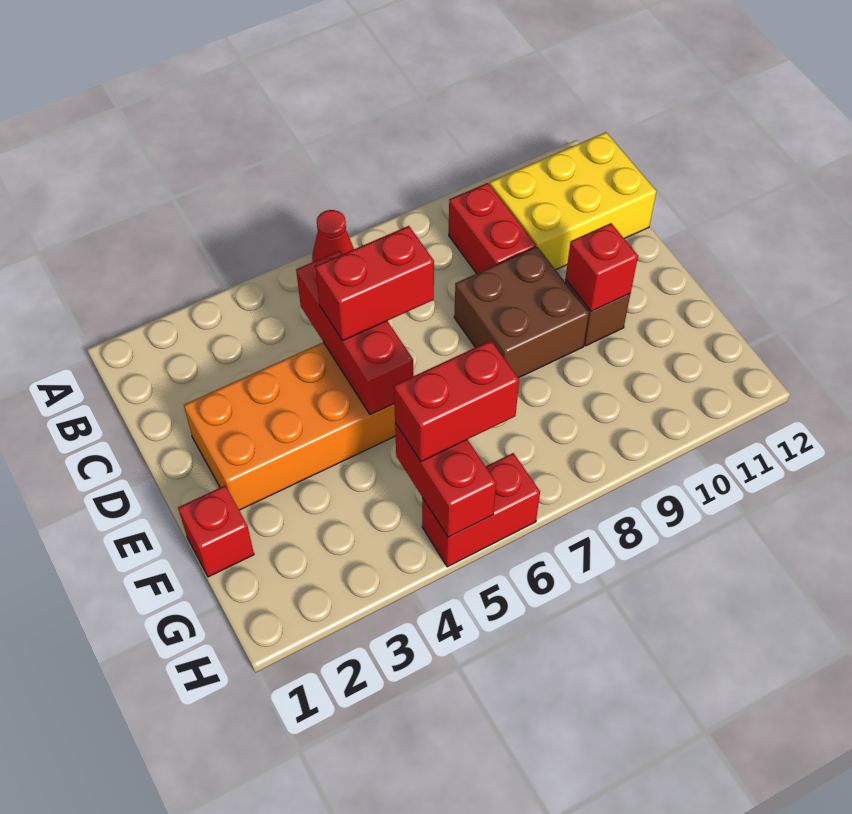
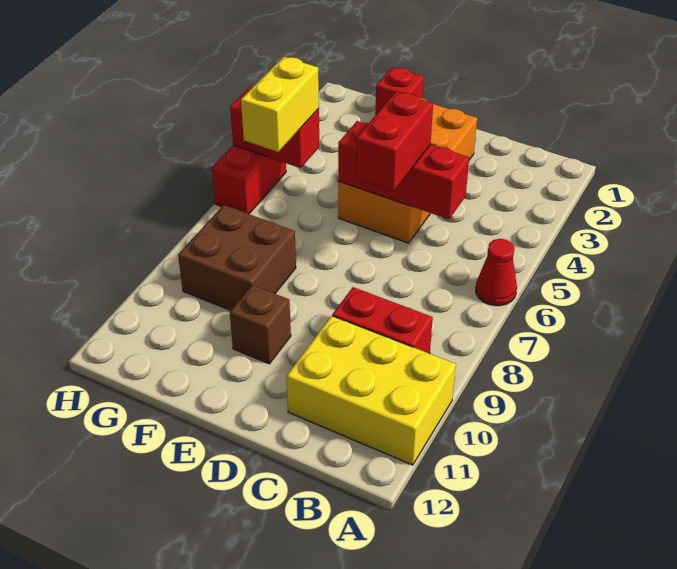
yellow 2x3 brick [490,132,657,270] -> yellow 2x3 brick turned to [286,316,456,465]
brown 2x2 brick [454,247,589,378] -> brown 2x2 brick moved to [178,205,296,310]
red 1x1 brick [565,223,638,311] -> none
red 1x2 brick [394,341,519,462] -> yellow 1x2 brick [241,57,319,152]

